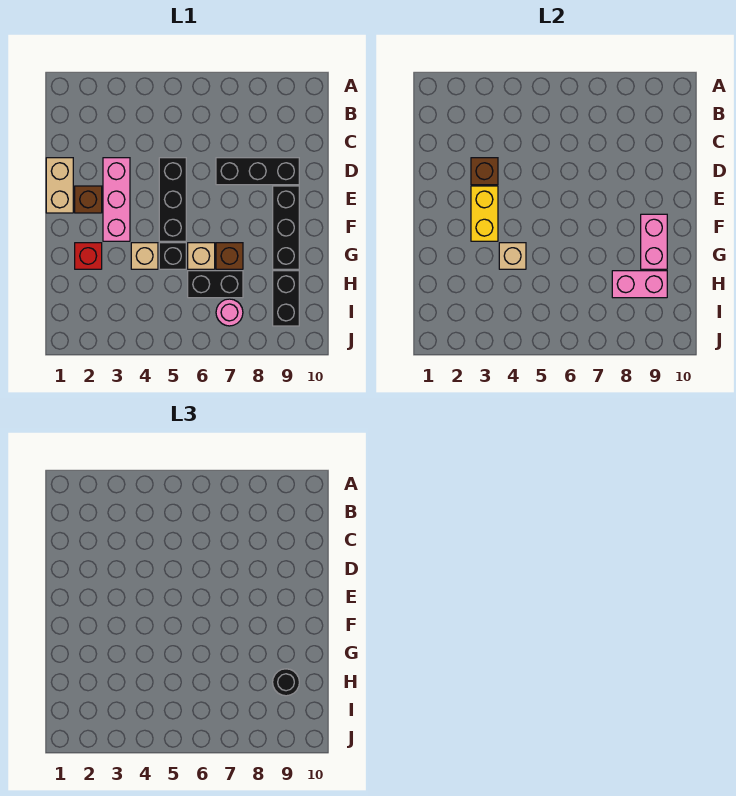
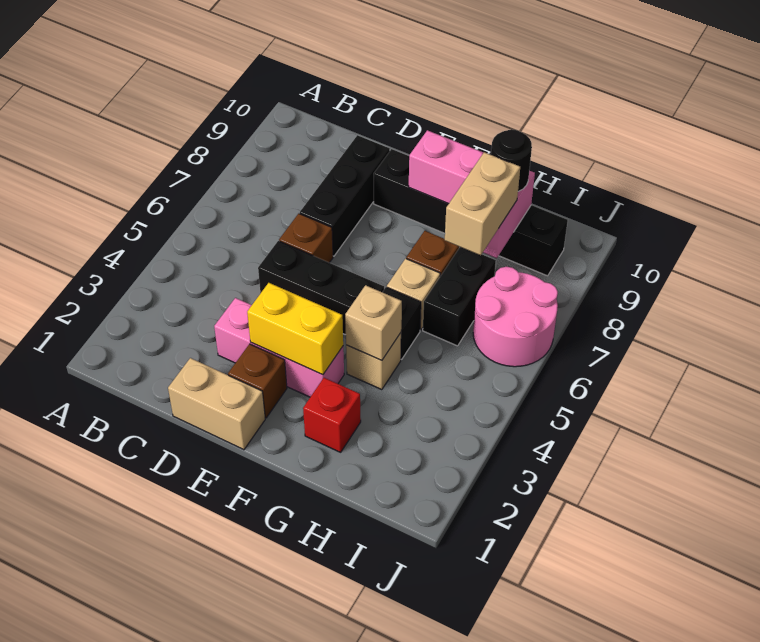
brown 1x1 brick [471,158,498,185] -> brown 1x1 brick moved to [279,214,333,263]
none -> tan 1x2 brick [445,152,520,255]
pink 1x1 round brick [216,299,243,326] -> pink 2x2 round brick [473,267,558,367]

